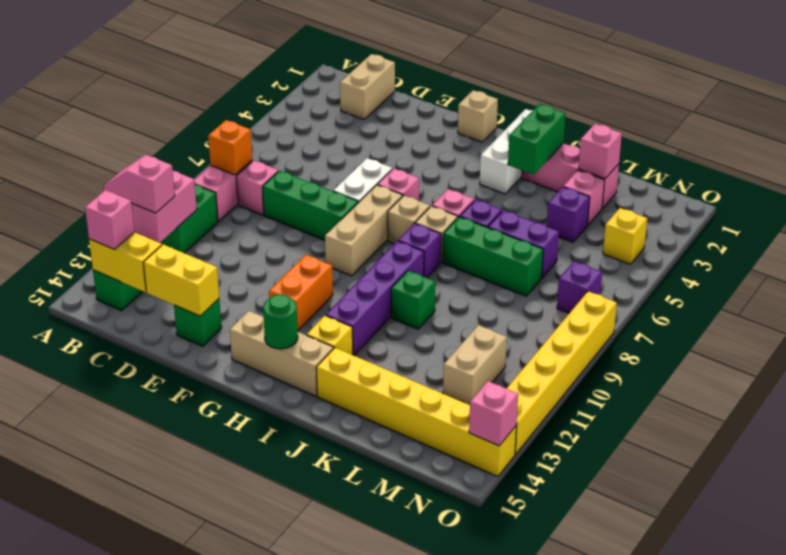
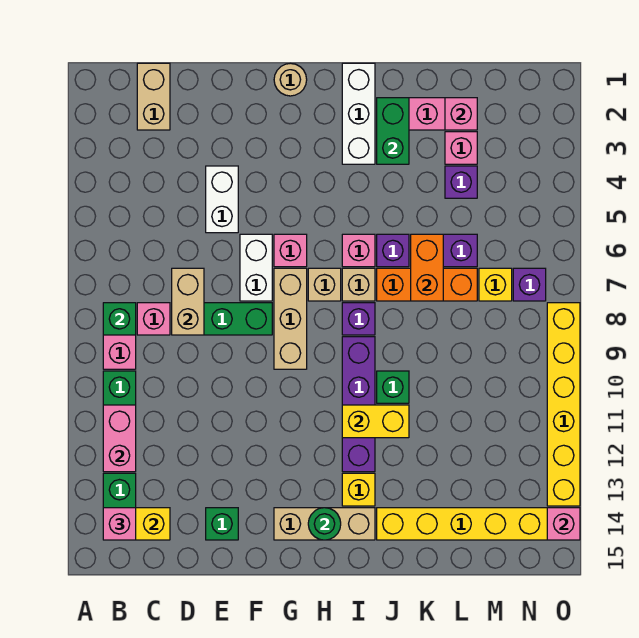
pink 1x2 slope [103,155,175,213] -> none
orange 1x1 brick [208,120,252,175] -> green 1x1 brick [103,303,136,335]
yellow 1x2 brick [143,245,219,316] -> yellow 1x2 brick moved to [342,405,409,438]
none -> white 1x2 brick [206,166,238,233]
tan 1x1 brick [458,90,498,142] -> tan 1x1 round brick [274,63,307,96]
orange 1x2 brick [269,255,333,330] -> orange 1x2 brick moved to [411,234,443,301]
green 1x3 brick [443,217,543,296] -> orange 1x3 brick [377,268,477,301]
tan 1x2 brick [443,325,507,405] -> tan 1x2 brick moved to [172,268,204,335]
yellow 1x1 brick [603,208,647,264] -> yellow 1x1 brick moved to [479,268,512,301]

